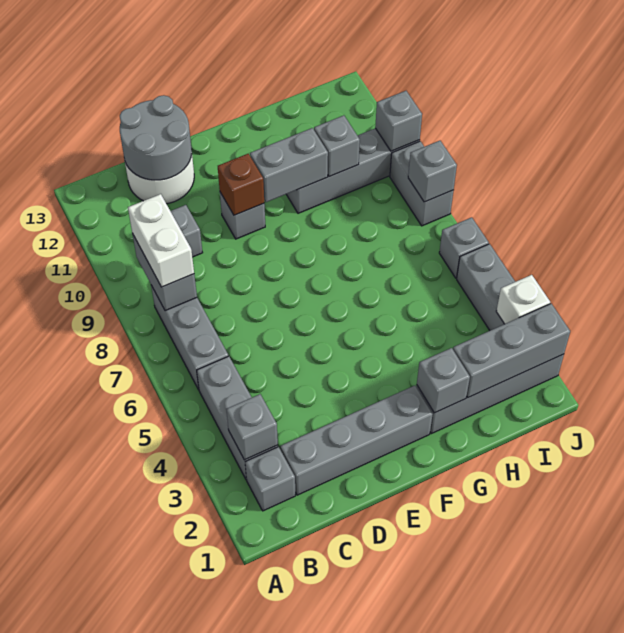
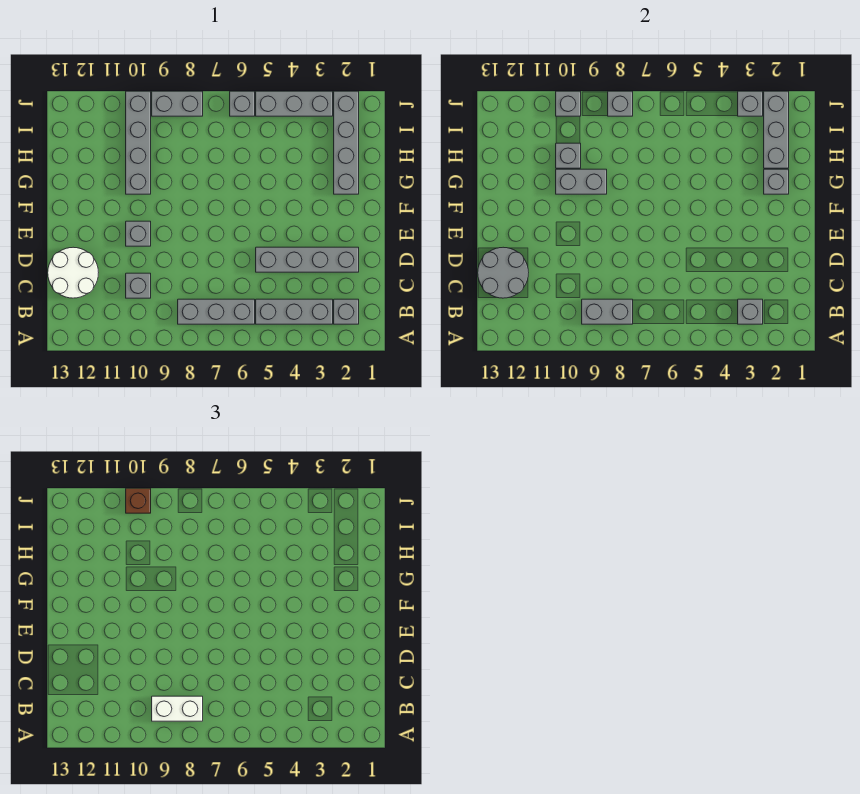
grey 1x4 brick [280,386,433,495] -> grey 1x4 brick turned to [256,247,359,272]
brown 1x1 brick [218,154,264,215] -> brown 1x1 brick moved to [126,488,151,513]
grey 1x2 brick [250,128,328,202] -> grey 1x2 brick turned to [556,169,607,194]
white 1x1 brick [496,275,550,324] -> grey 1x1 brick [738,91,763,116]

